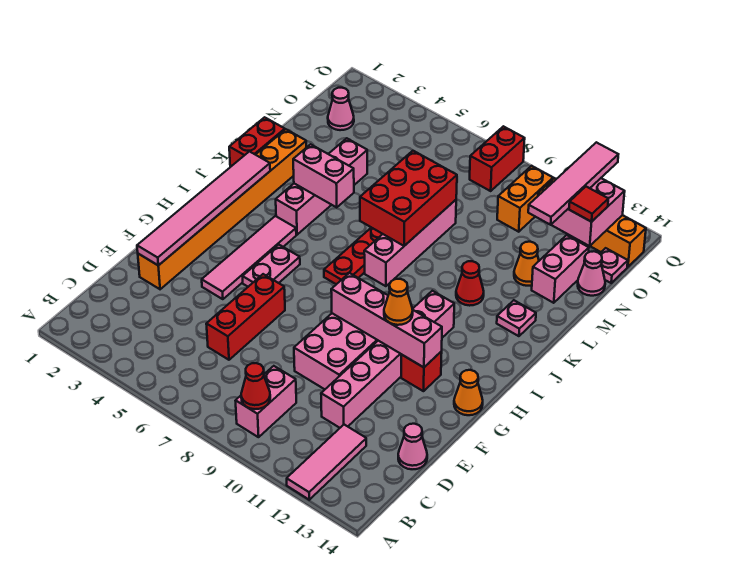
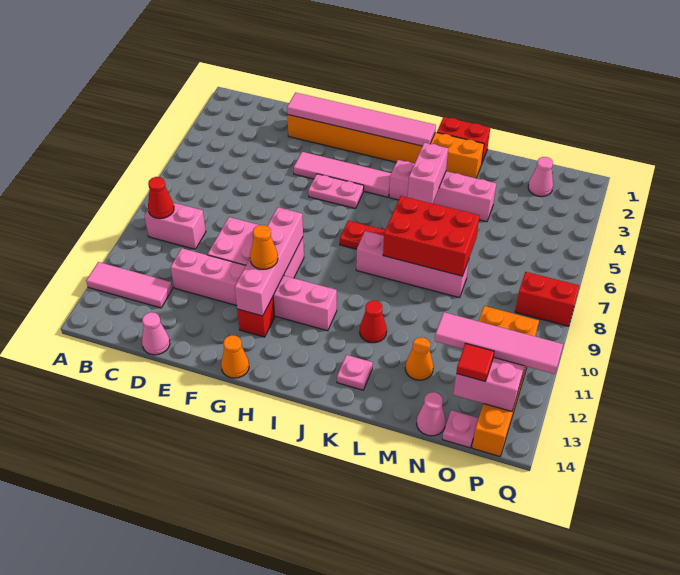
red 1x3 brick [206,274,285,360] -> none
pink 1x2 brick [532,235,589,303] -> none

